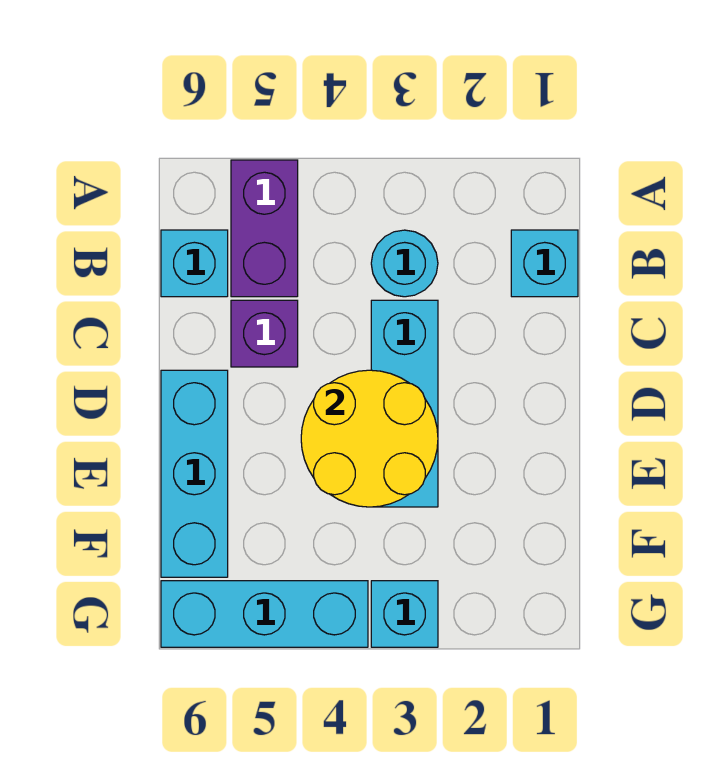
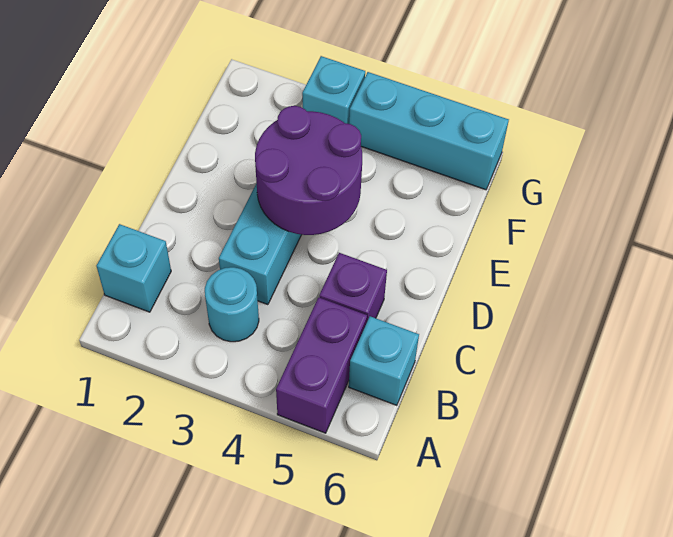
yellow 2x2 round brick [301,370,438,507] -> purple 2x2 round brick [255,106,362,235]
cyan 1x3 brick [161,370,228,577] -> none

